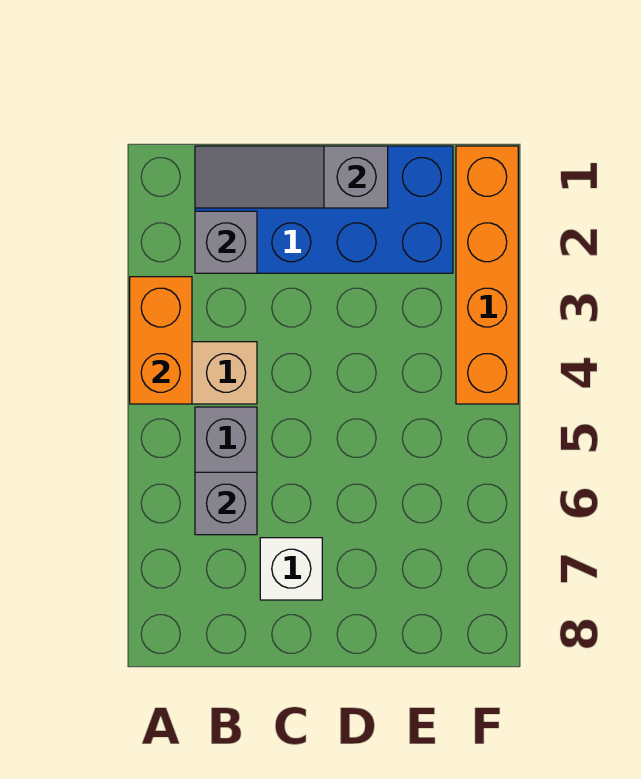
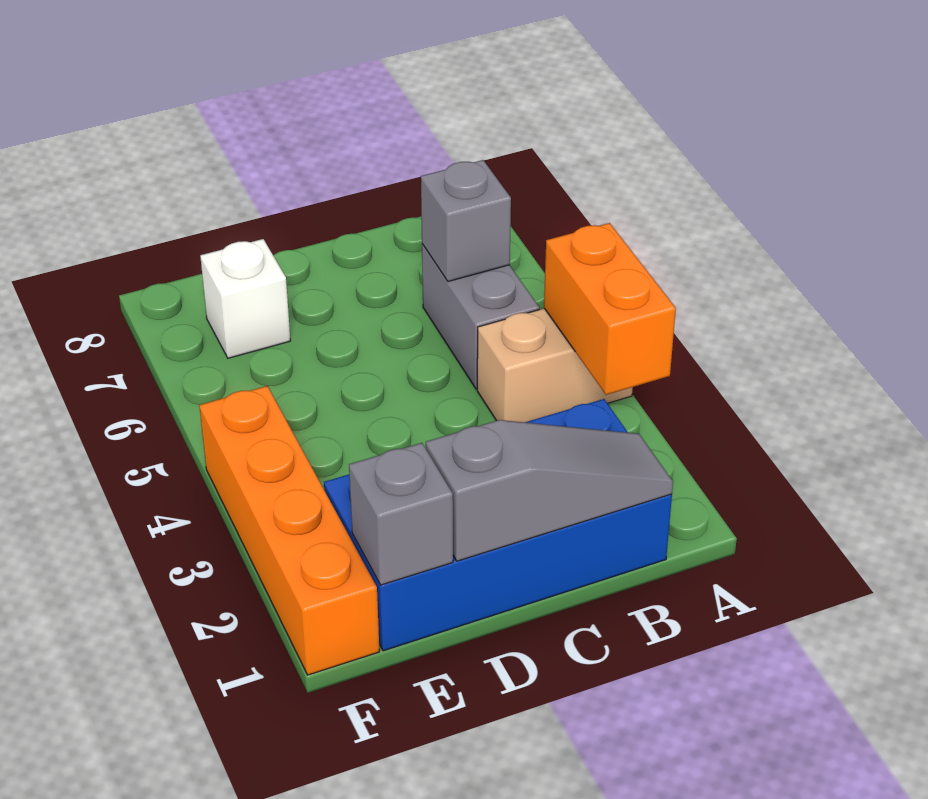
grey 1x1 brick [195,211,257,273] -> grey 1x1 brick moved to [349,443,453,585]
white 1x1 brick [260,538,322,600] -> white 1x1 brick moved to [200,239,290,358]

